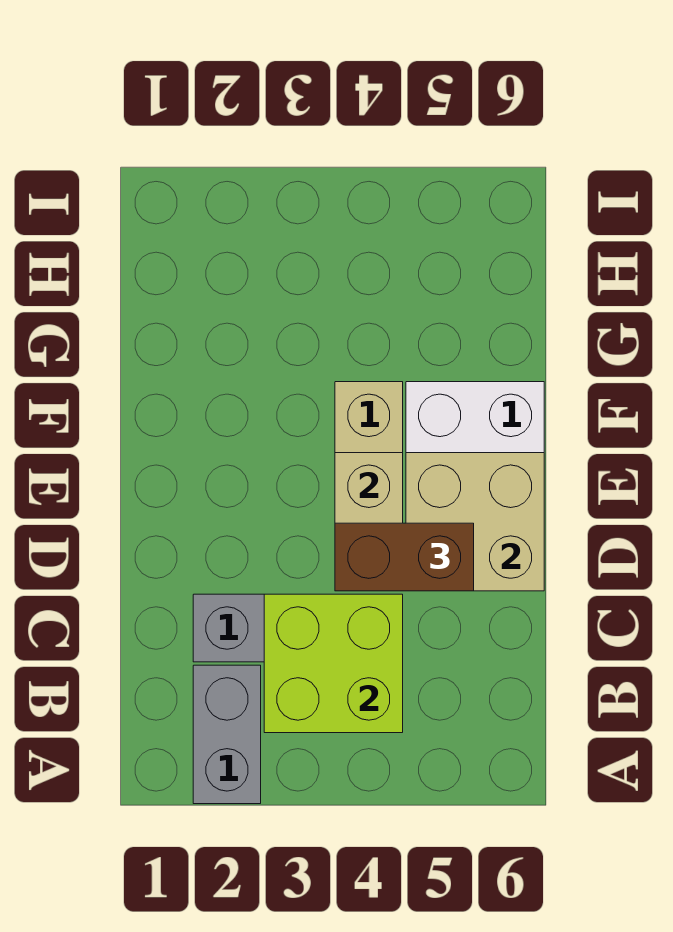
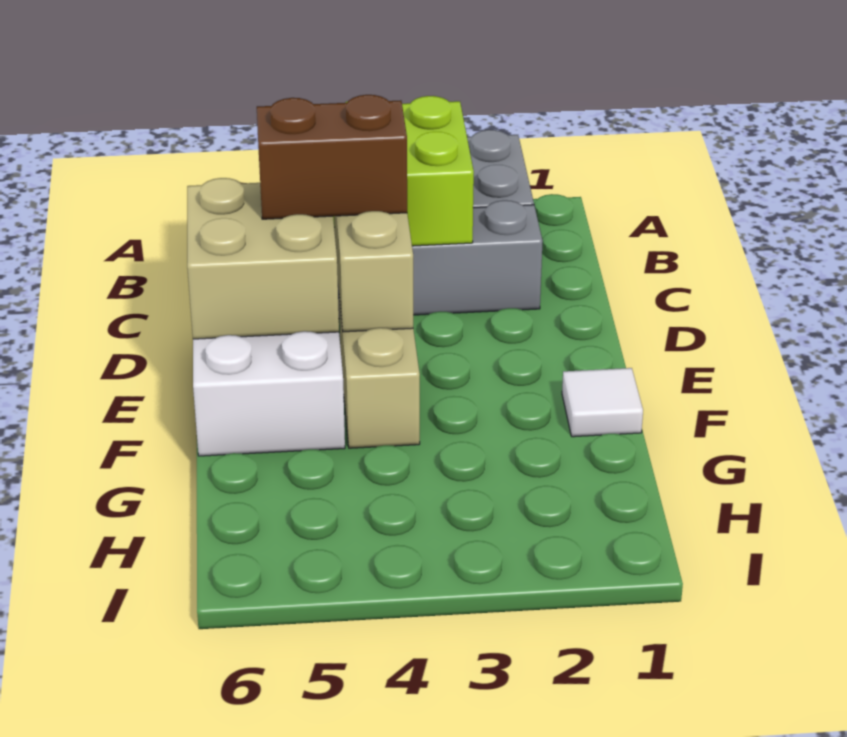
none -> white 1x1 tile [562,368,643,437]

